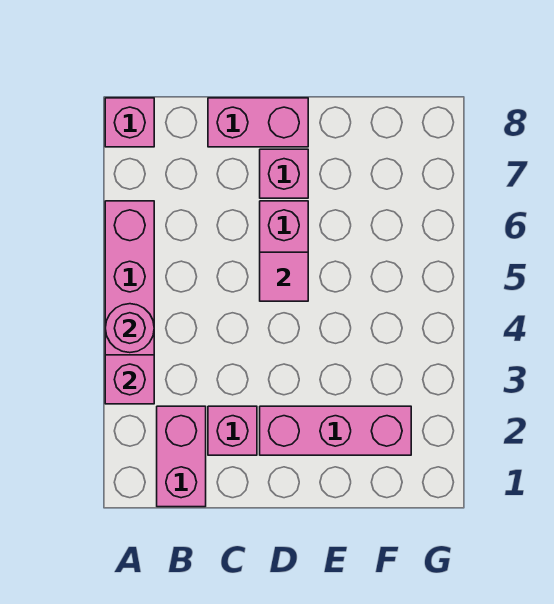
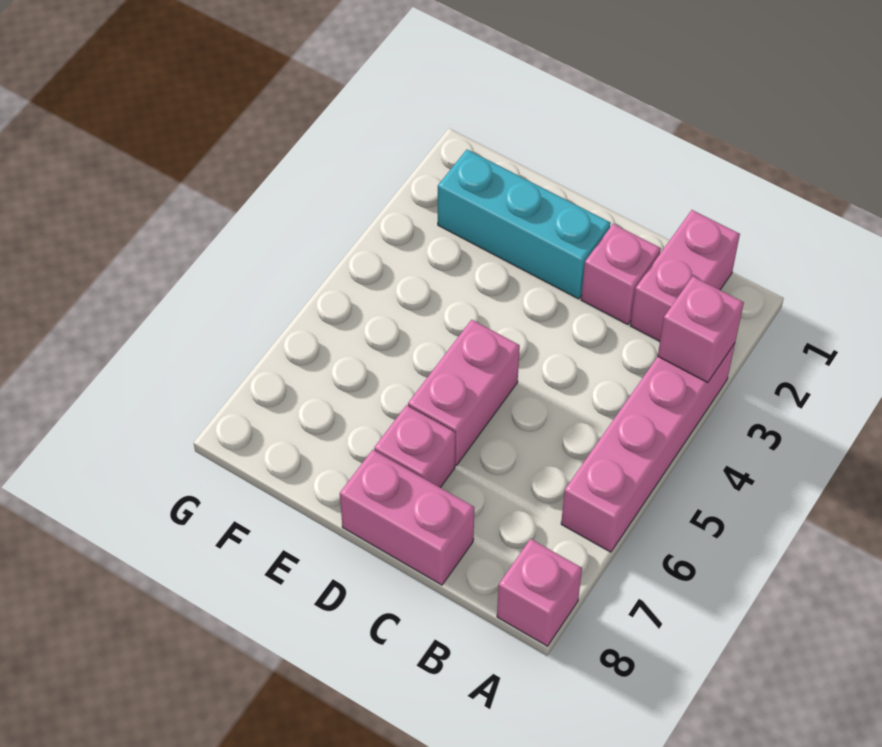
pink 1x1 round brick [105,304,154,353] -> none
pink 1x3 brick [260,406,411,455] -> cyan 1x3 brick [438,150,611,299]
pink 1x1 tile [260,252,308,301] -> none

